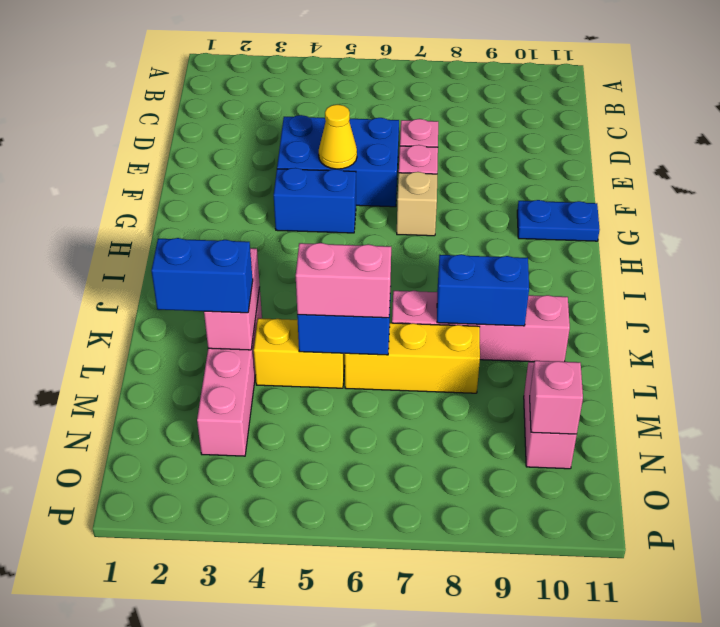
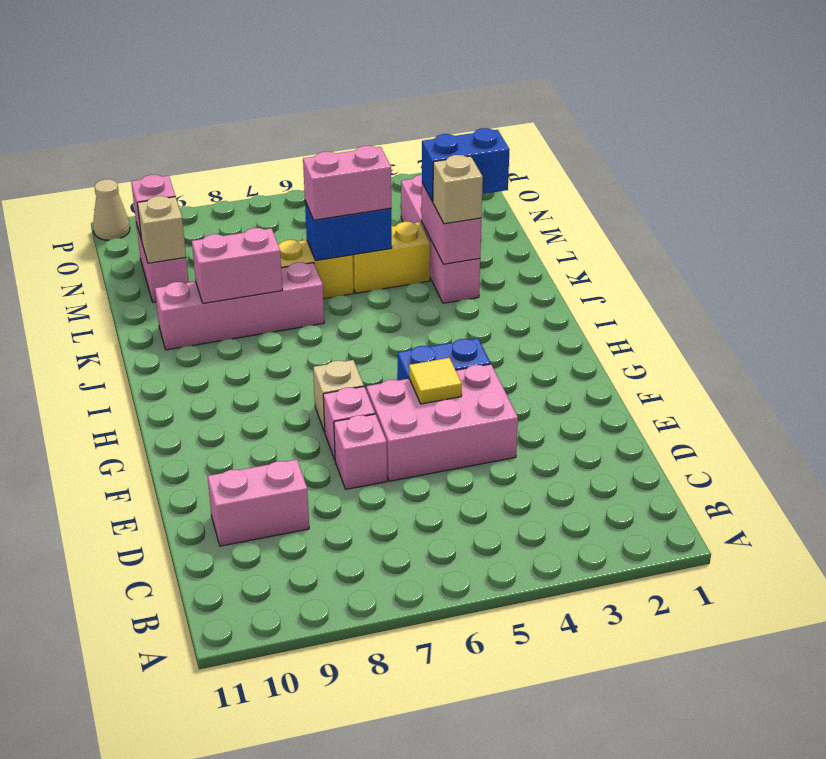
none -> pink 1x2 brick [208,459,309,546]
blue 2x3 brick [277,115,399,207] -> pink 2x3 brick [366,364,518,481]
yellow 1x1 cone [319,105,357,169] -> yellow 1x1 tile [409,358,462,404]
blue 1x2 plate [517,200,600,241] -> none
none -> tan 1x1 brick [433,155,483,224]
blue 1x2 brick [437,254,529,326] -> pink 1x2 brick [192,228,282,304]
none -> tan 1x1 brick [137,196,186,263]
none -> tan 1x1 cone [93,179,130,240]

